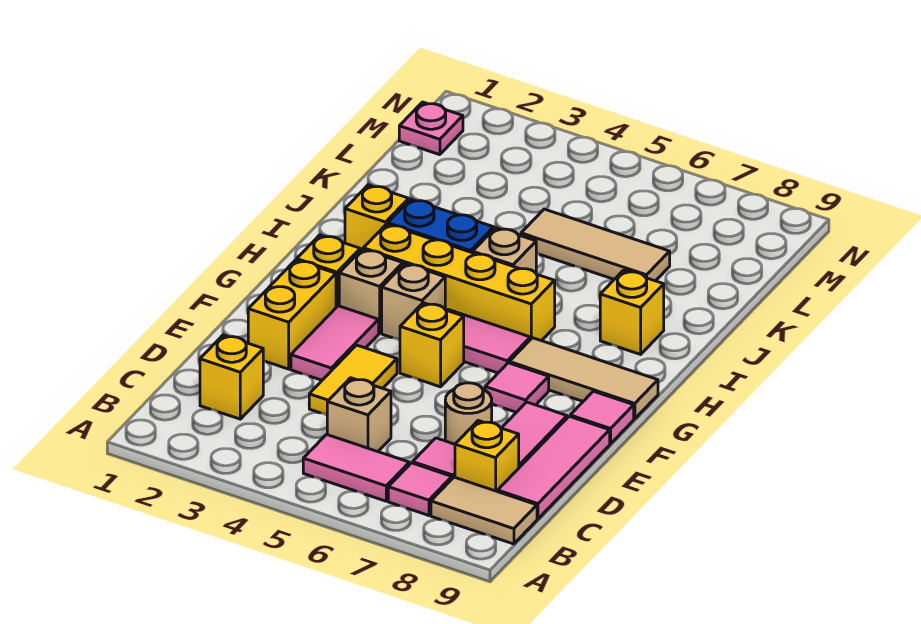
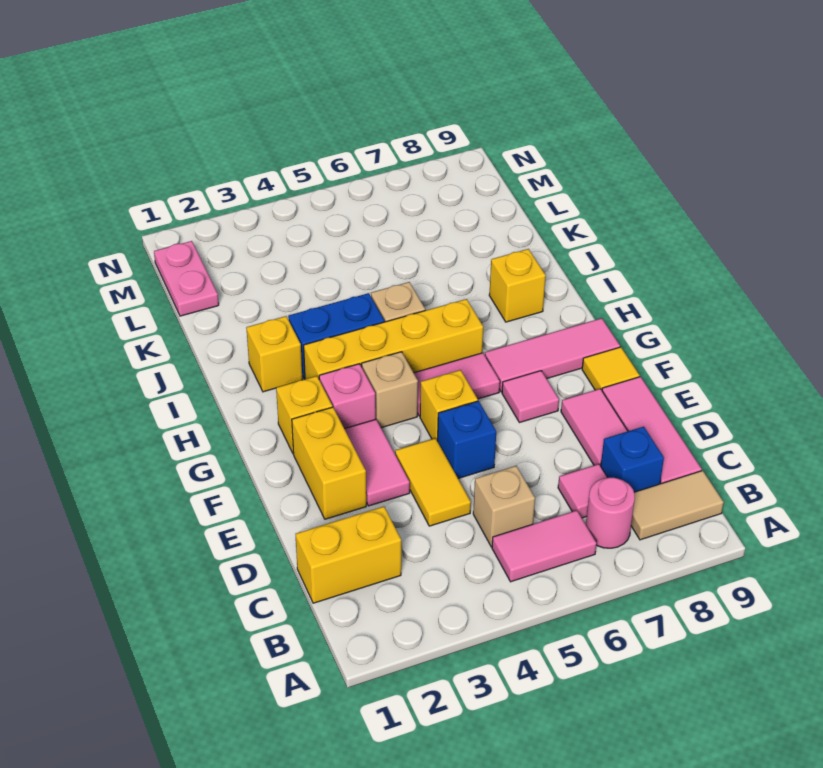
pink 1x1 tile [388,463,452,516] -> pink 1x1 round brick [586,478,635,548]
yellow 1x1 brick [200,335,263,419] -> yellow 1x2 brick [296,507,401,603]
yellow 1x1 brick [455,421,519,492] -> blue 1x1 brick [601,427,664,492]
tan 1x1 round brick [445,383,492,444] -> none
none -> blue 1x1 brick [438,401,496,478]
pink 1x1 tile [570,391,634,444] -> yellow 1x1 tile [582,347,640,390]
tan 1x1 brick [339,249,403,333] -> pink 1x1 brick [319,364,376,429]
tan 1x3 tile [509,338,658,419] -> pink 1x3 tile [485,318,620,392]
tan 1x3 tile [521,209,670,281] -> none
pink 1x1 plate [399,102,463,155] -> pink 1x2 plate [154,241,219,316]

